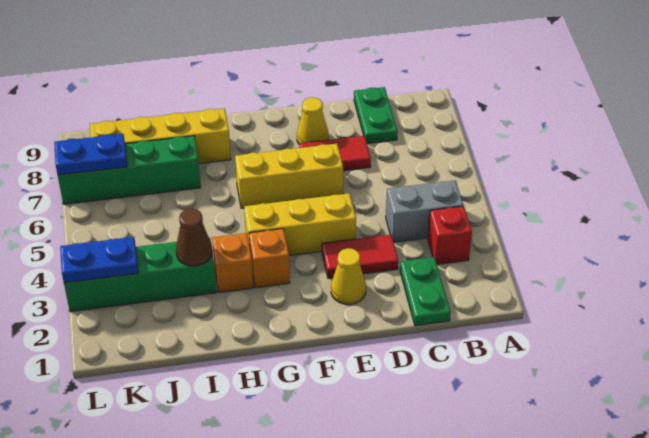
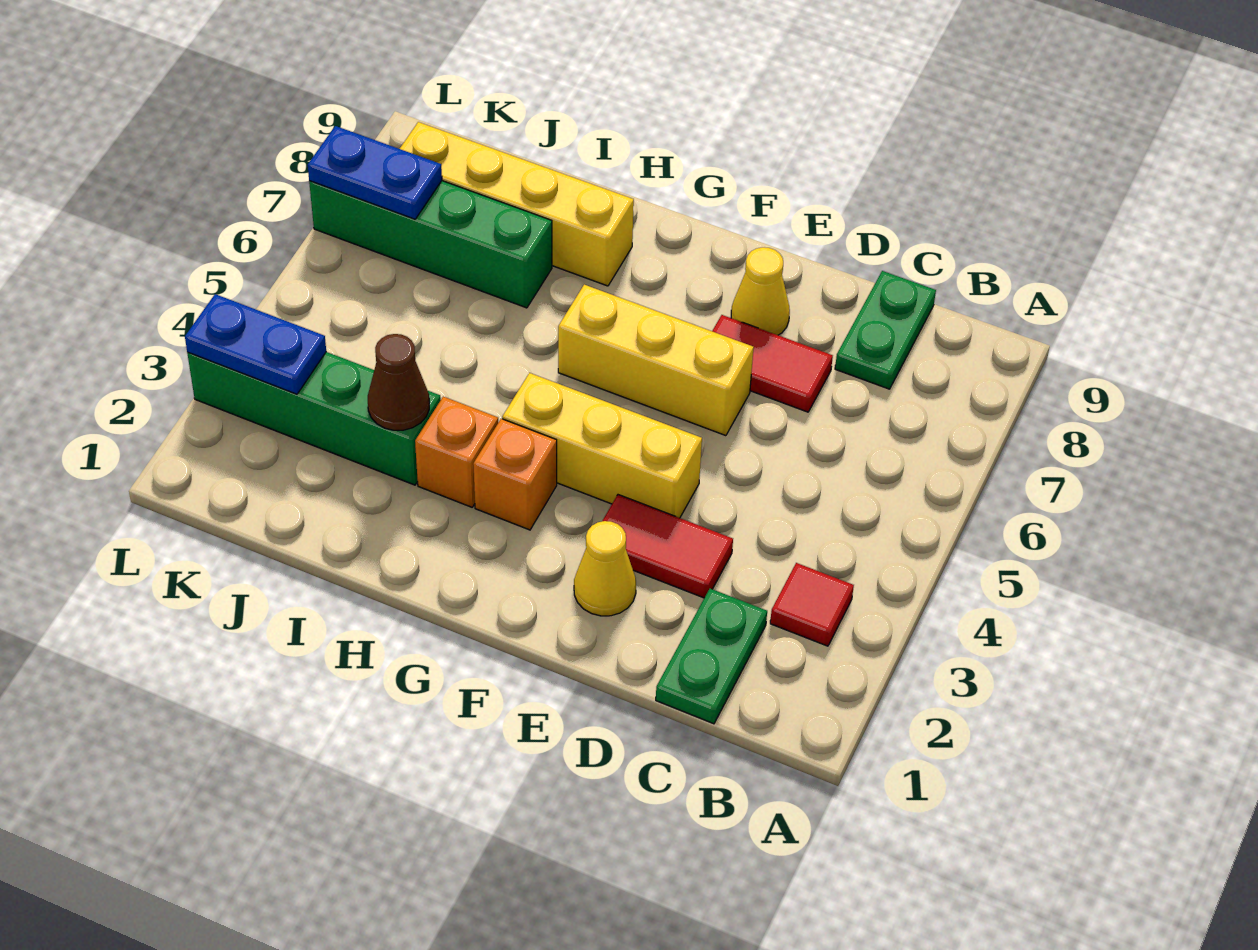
red 1x1 brick [428,206,472,264] -> red 1x1 tile [770,563,854,646]
grey 1x2 brick [386,181,463,242] -> none

